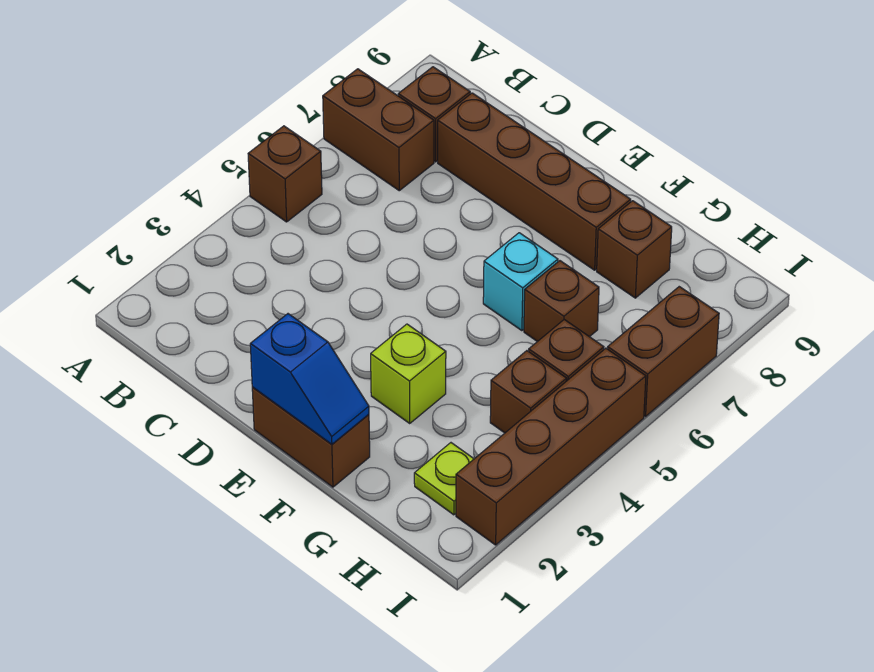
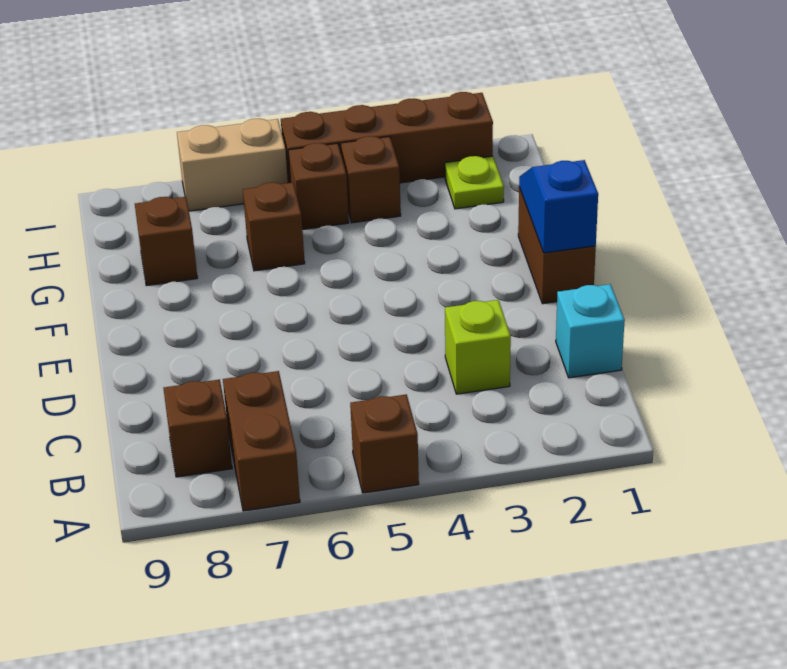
brown 1x4 brick [438,93,631,270] -> none
lime 1x1 brick [371,324,446,423] -> lime 1x1 brick moved to [445,300,511,394]
cyan 1x1 brick [483,233,558,331] -> cyan 1x1 brick moved to [556,284,625,378]
brown 1x2 brick [608,287,719,417] -> tan 1x2 brick [177,118,288,211]

